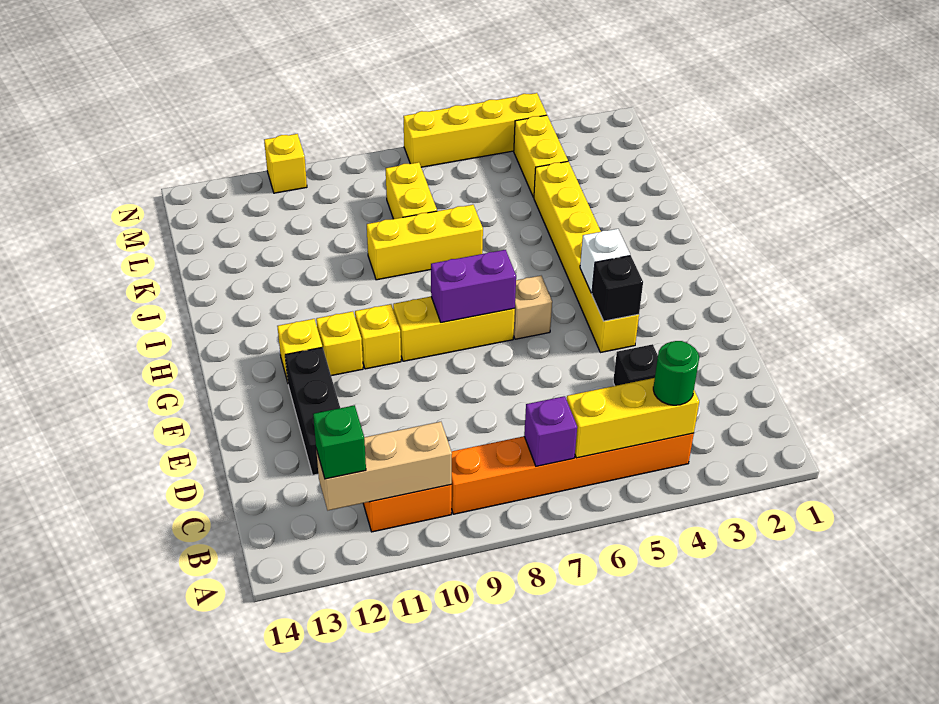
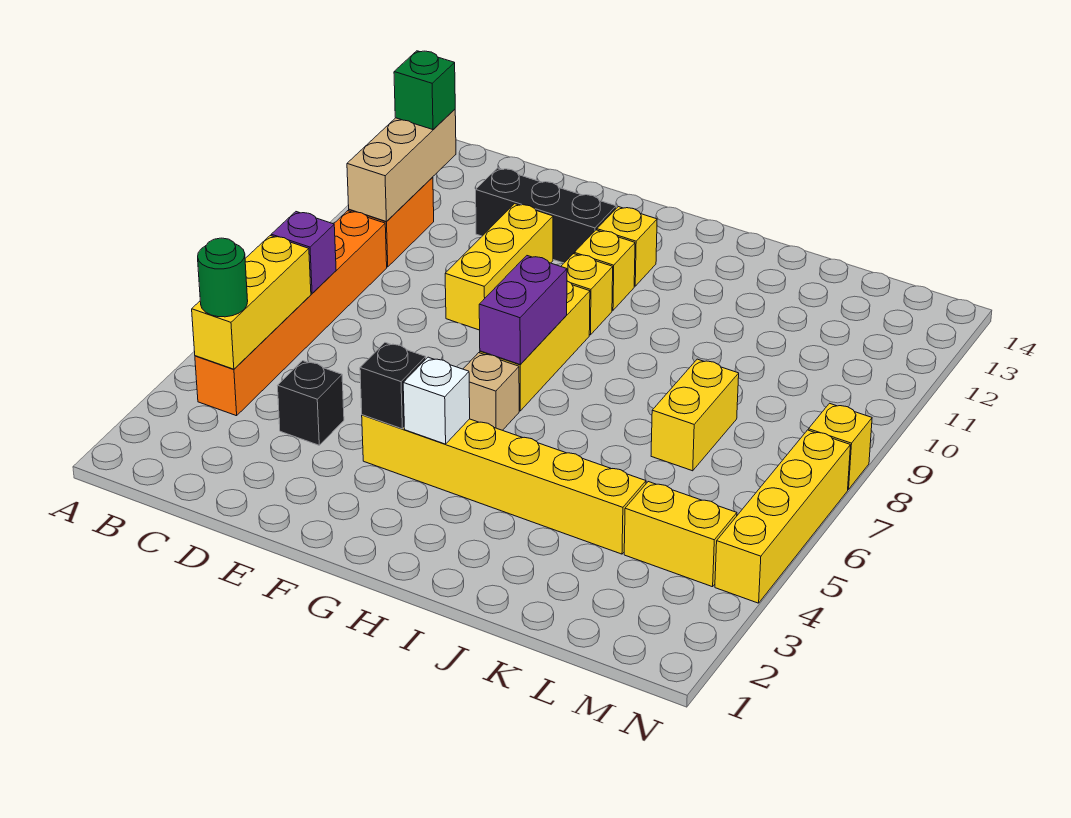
yellow 1x3 brick [367,205,483,280] -> yellow 1x3 brick moved to [445,204,553,330]
yellow 1x2 brick [386,162,437,219] -> yellow 1x2 brick turned to [651,359,739,471]
yellow 1x1 brick [264,134,307,193] -> yellow 1x1 brick moved to [808,403,872,490]

